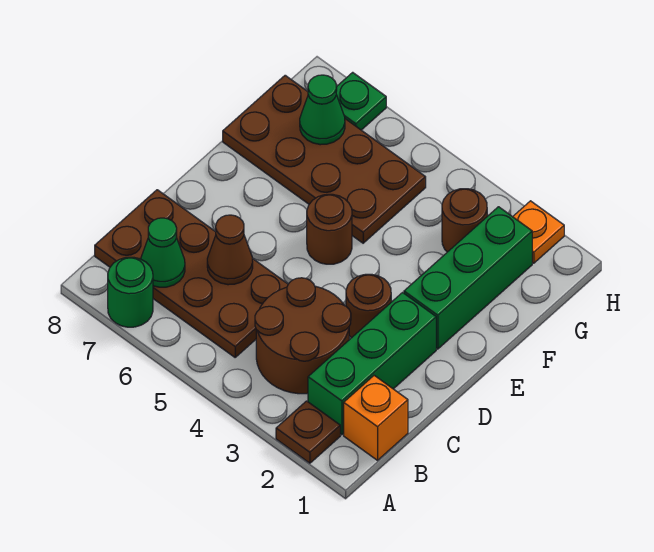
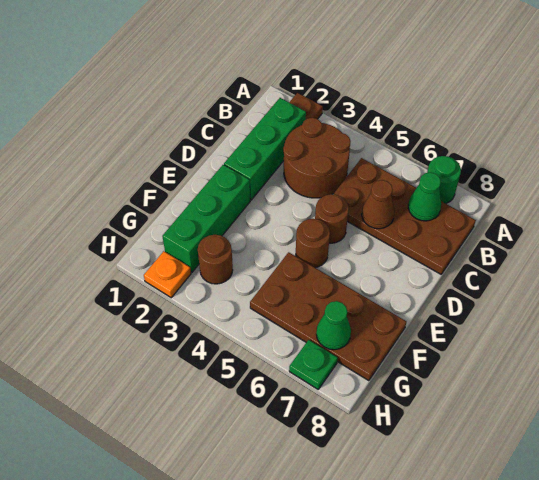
orange 1x1 brick [344,375,408,460] -> none
brown 1x1 round brick [346,274,391,338] -> brown 1x1 round brick moved to [315,194,349,243]

